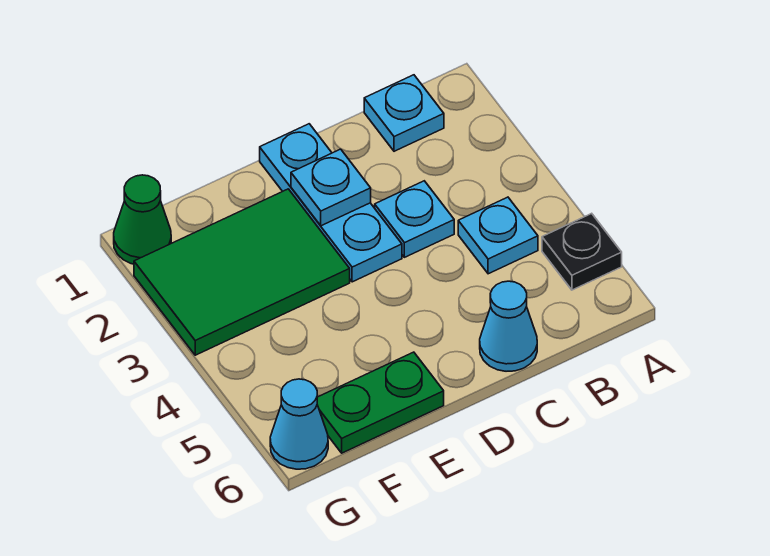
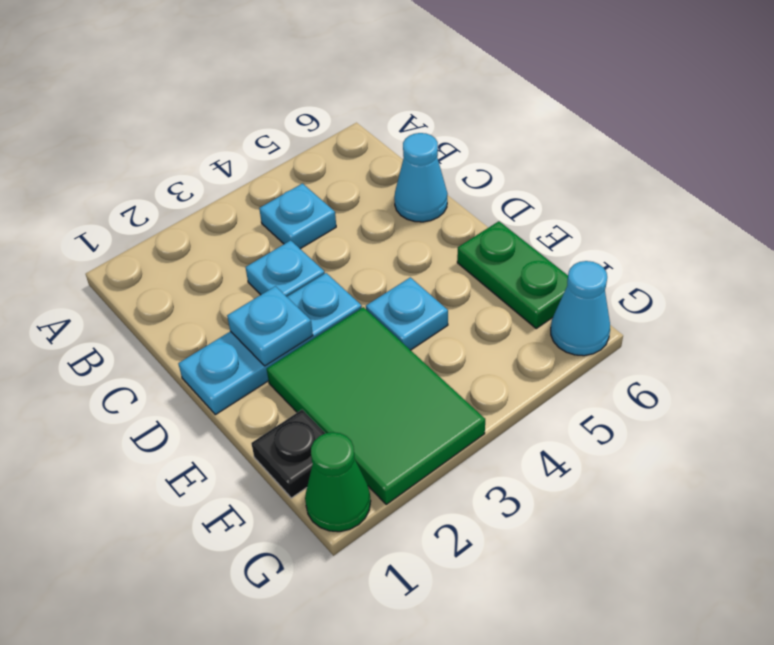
black 1x1 plate [542,213,622,290] -> black 1x1 plate moved to [251,410,325,498]
cyan 1x1 plate [364,75,444,151] -> cyan 1x1 plate moved to [366,277,448,350]

